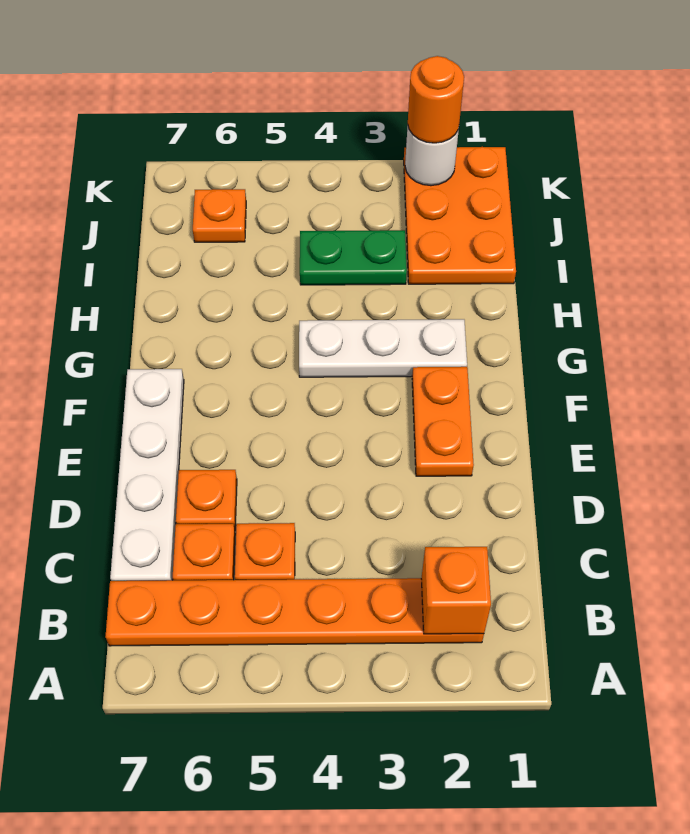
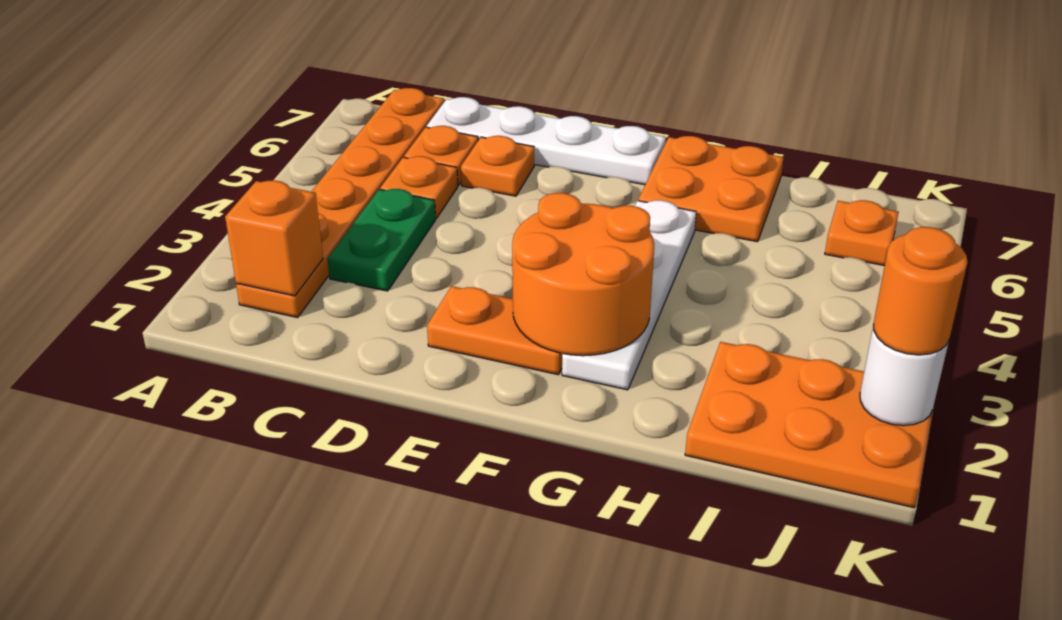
none -> orange 2x2 round brick [512,193,654,356]
white 1x3 plate [299,319,467,377] -> white 1x4 plate [562,200,696,390]
none -> orange 2x2 plate [638,136,784,242]
green 1x2 plate [300,230,407,285] -> green 1x2 plate moved to [327,189,436,291]

